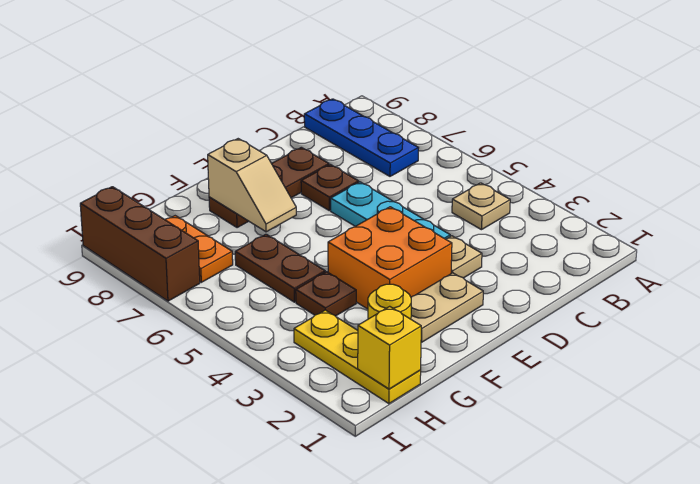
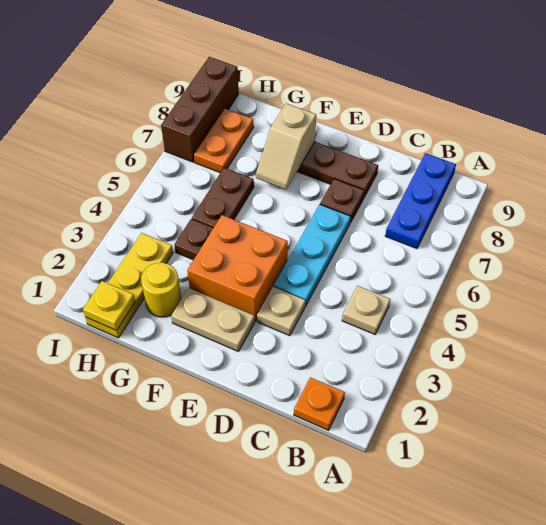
none -> orange 1x1 plate [294,377,345,430]
yellow 1x1 brick [358,306,421,389] -> yellow 1x1 plate [83,281,135,331]

